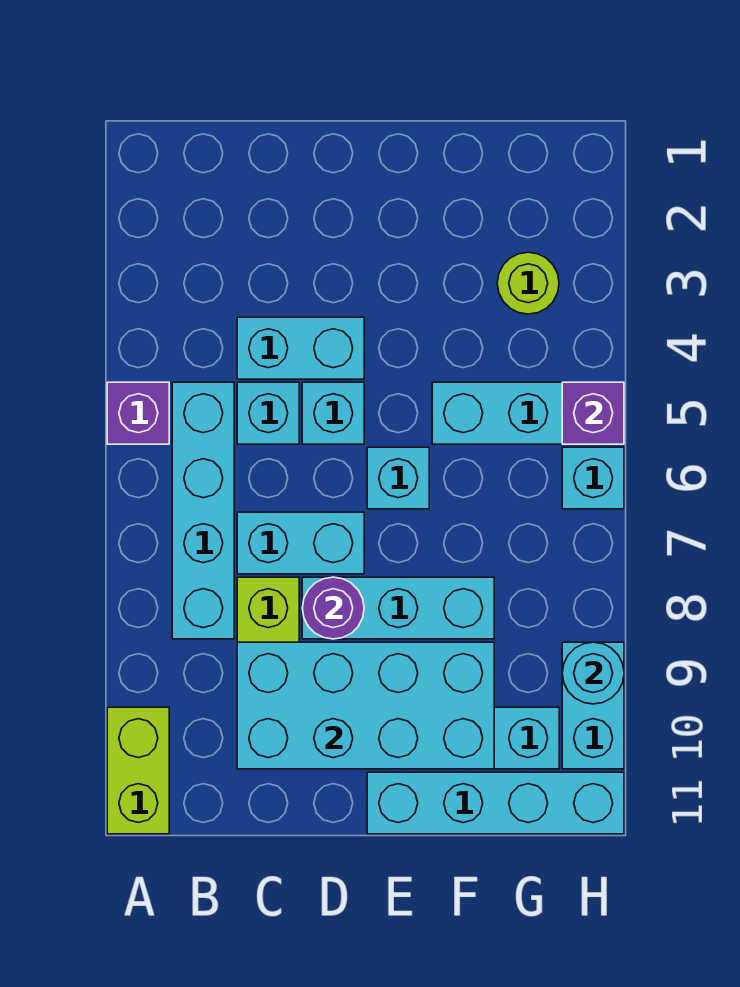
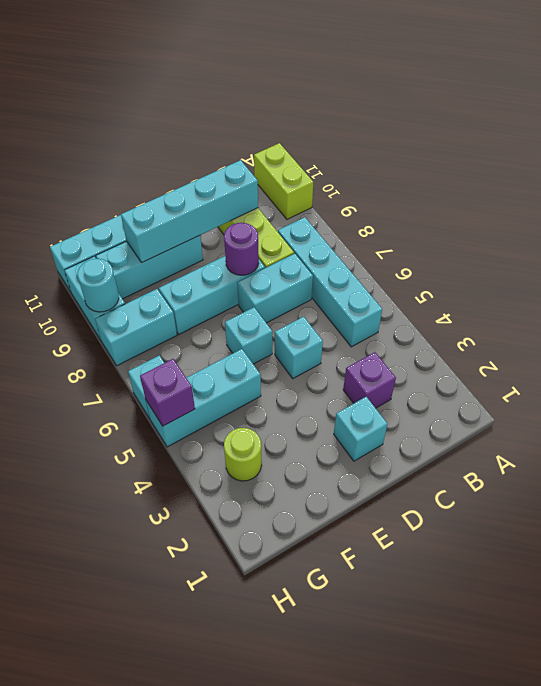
purple 1x1 brick [107,382,169,444] -> purple 1x1 brick moved to [343,352,396,408]
cyan 1x2 brick [237,317,364,379] -> cyan 1x2 brick moved to [95,289,177,366]
cyan 1x1 brick [237,382,299,444] -> cyan 1x1 brick moved to [334,397,388,461]
cyan 2x4 brick [237,642,494,769] -> cyan 1x4 brick [121,160,258,263]

